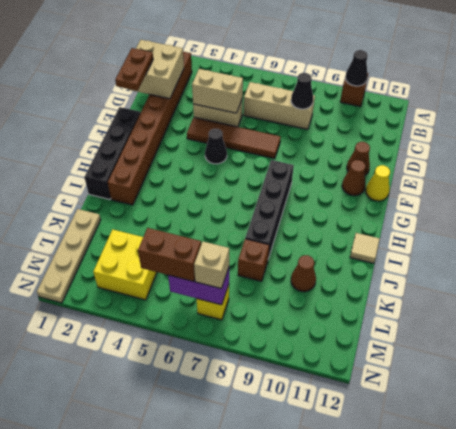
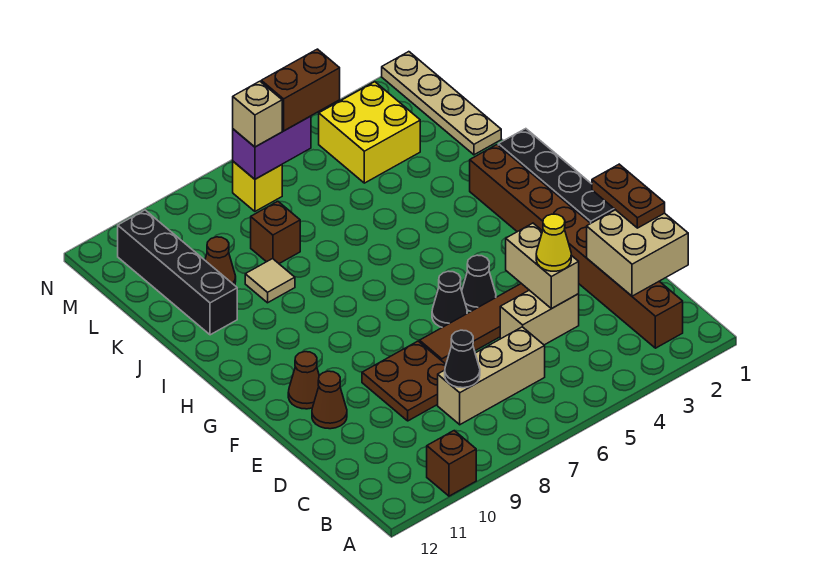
black 1x1 cone [345,50,368,86] -> black 1x1 cone moved to [432,271,467,327]
tan 1x2 brick [192,69,243,113] -> tan 1x2 brick turned to [506,223,579,309]
none -> brown 2x2 plate [362,341,446,421]
yellow 1x1 cone [366,165,390,201] -> yellow 1x1 cone moved to [536,214,571,271]
black 1x4 brick [245,160,294,259] -> black 1x4 brick moved to [118,210,237,335]
tan 1x1 tile [350,233,380,263] -> tan 1x1 tile moved to [245,259,295,303]

